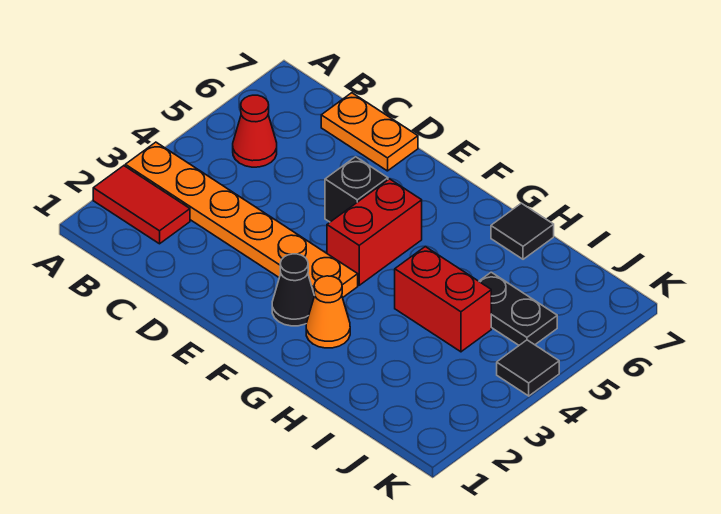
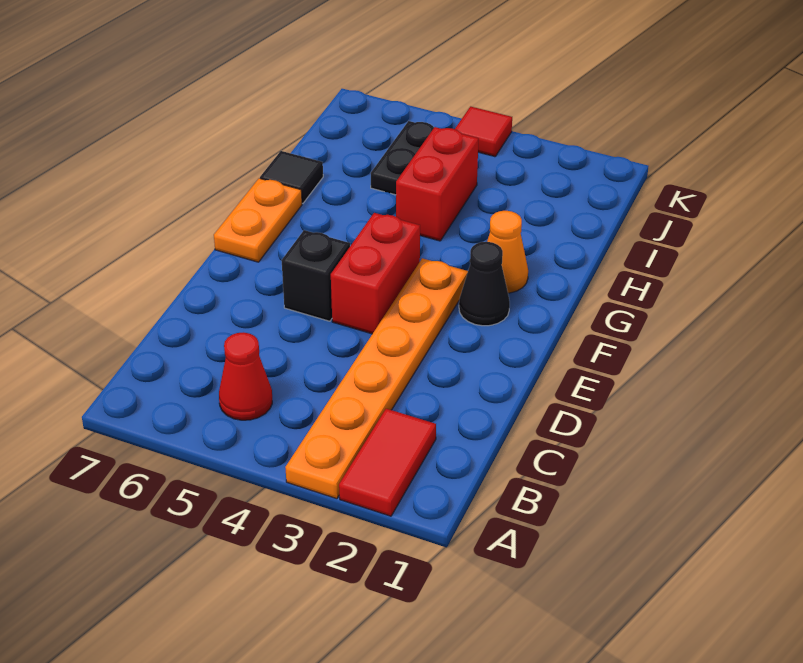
orange 1x2 plate [321,93,418,171] -> orange 1x2 plate moved to [214,178,302,262]
red 1x2 brick [327,179,422,285] -> red 1x2 brick turned to [331,213,420,334]
black 1x1 tile [497,340,559,396] -> red 1x1 tile [455,107,512,157]

